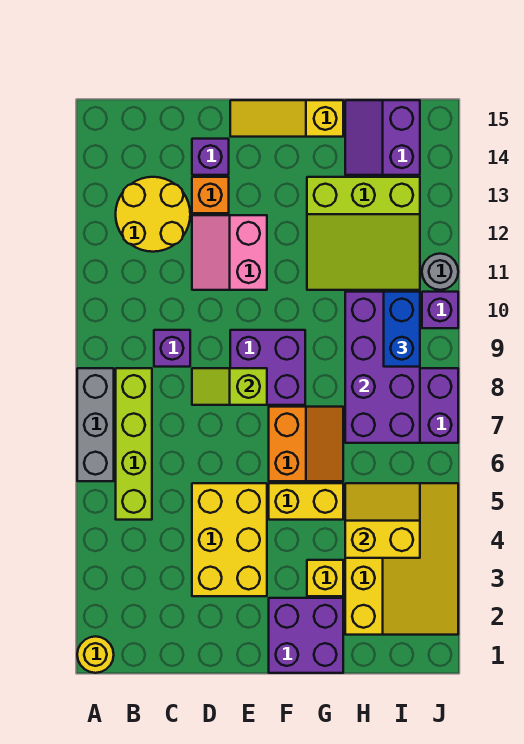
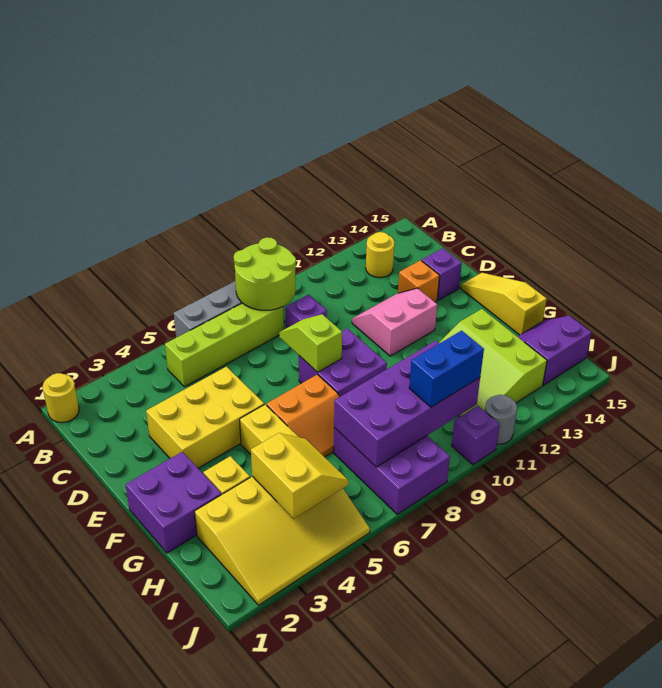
none -> lime 2x2 round brick [234,237,296,310]
yellow 2x2 round brick [116,177,190,252] -> yellow 1x1 round brick [366,232,394,278]

